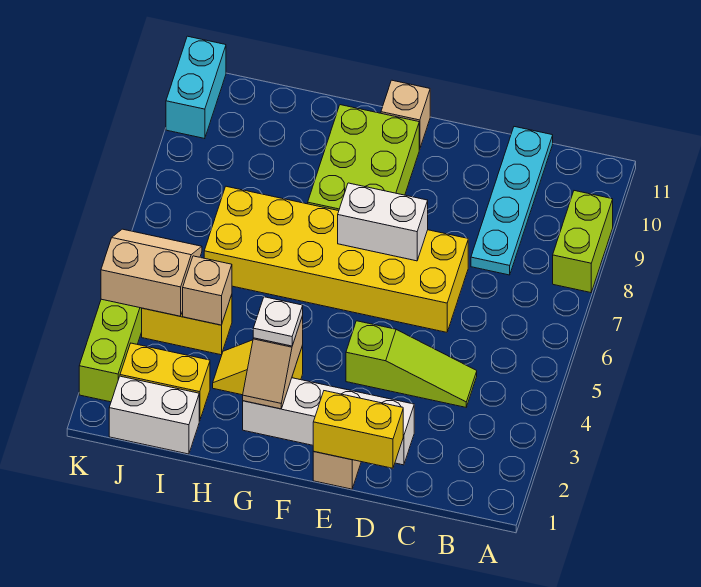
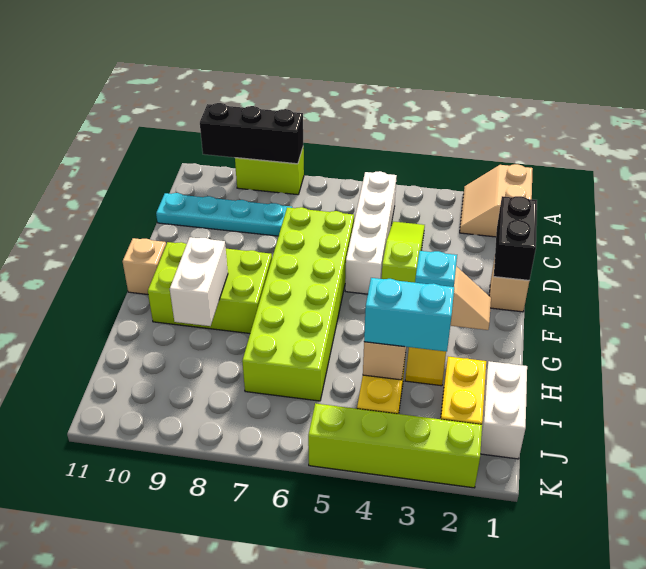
none -> black 1x3 brick [200,103,303,164]
yellow 1x2 brick [313,391,403,468] -> black 1x2 brick [494,196,537,281]
white 1x4 brick [243,378,414,465] -> white 1x4 brick moved to [345,171,397,294]
yellow 2x6 brick [204,186,468,332] -> lime 2x6 brick [242,207,354,401]
white 1x2 brick [338,183,428,261] -> white 1x2 brick moved to [170,237,228,326]
white 1x1 plate [253,297,303,346] -> cyan 1x1 plate [415,251,457,287]
tan 2x2 slope [101,229,202,316] -> tan 2x2 slope moved to [460,164,533,237]
cyan 1x2 brick [166,36,226,139] -> cyan 1x2 brick moved to [364,278,454,352]

